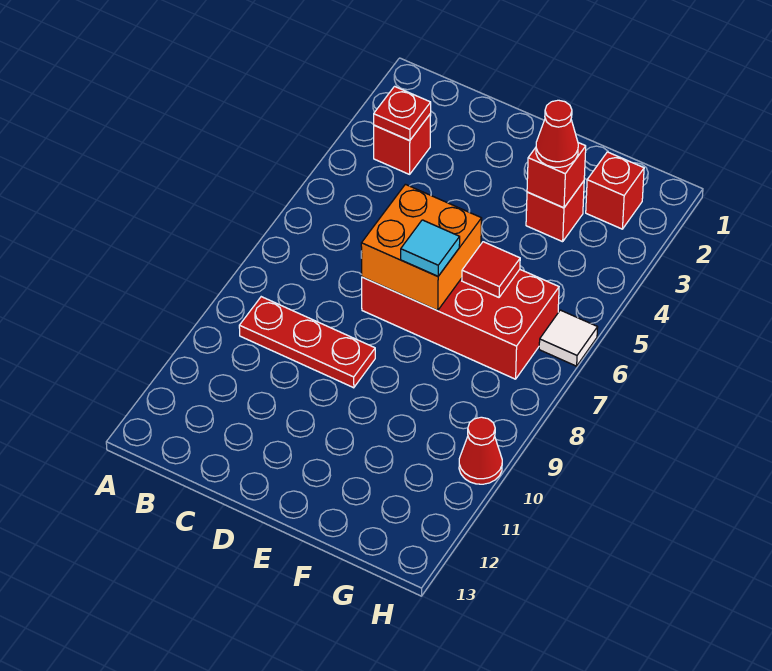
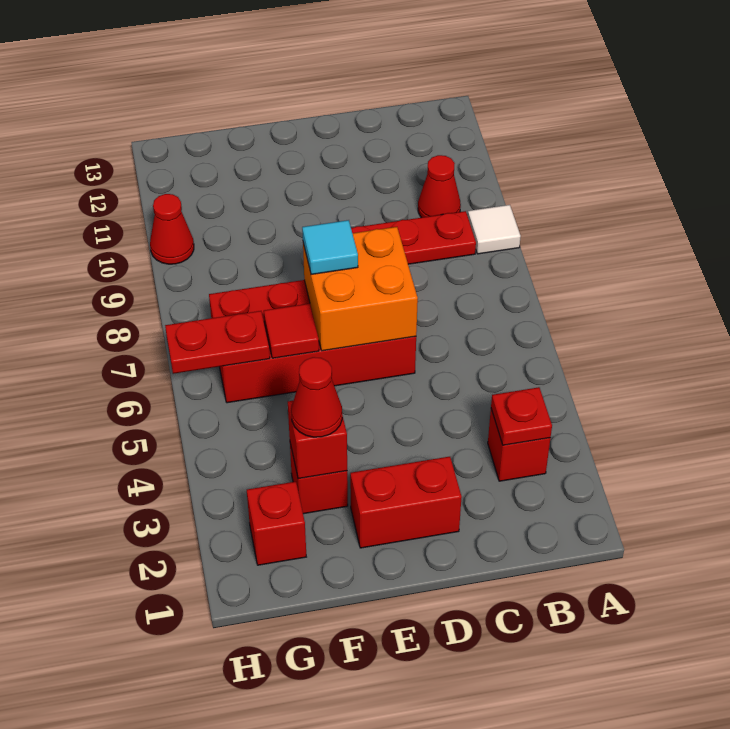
none -> red 1x1 cone [418,155,461,218]
none -> red 1x2 brick [350,457,462,548]
none -> red 1x2 plate [165,311,270,374]
white 1x1 tile [539,310,598,366] -> white 1x1 tile moved to [468,205,521,254]

